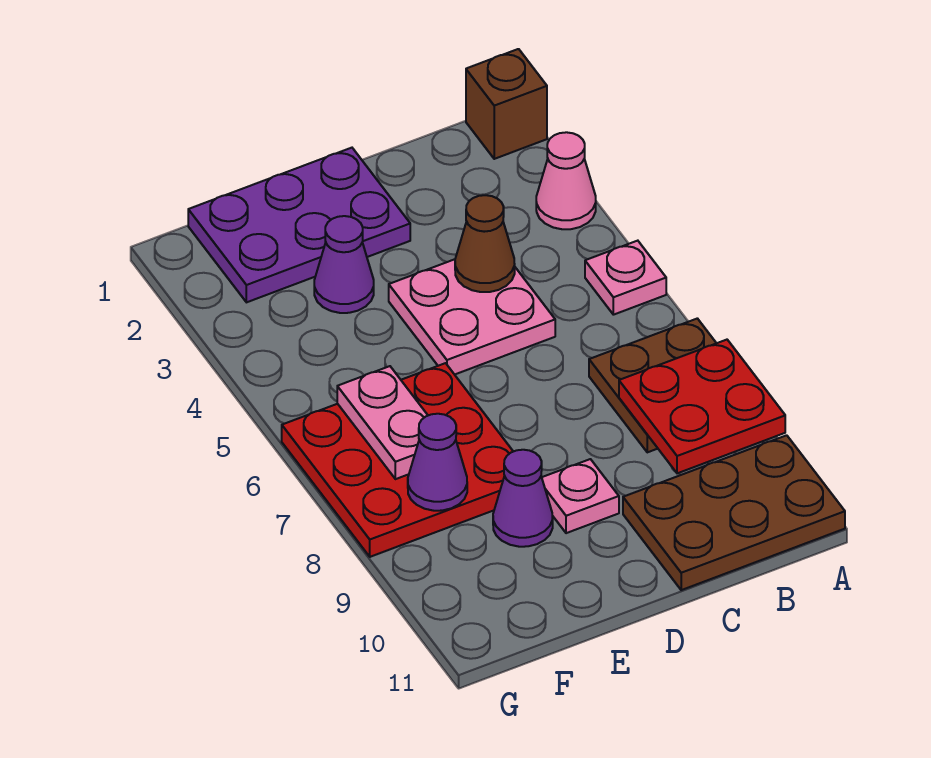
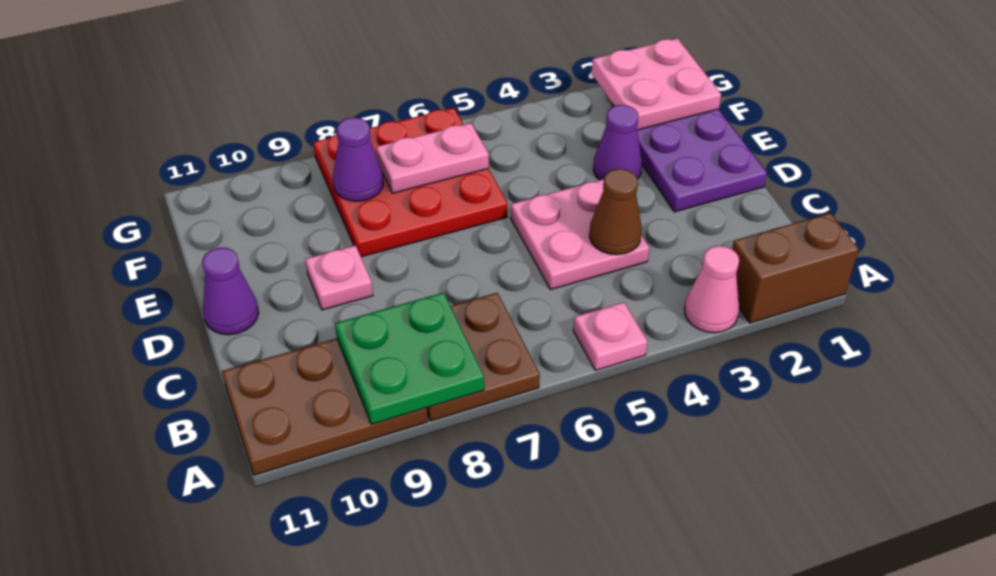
brown 1x1 brick [466,49,547,159] -> brown 1x2 brick [732,213,859,323]
red 2x2 plate [619,340,785,473] -> green 2x2 plate [335,293,484,424]
brown 2x3 plate [623,435,845,590] -> brown 2x3 plate turned to [222,338,428,475]
purple 1x1 cone [493,450,553,547] -> purple 1x1 cone moved to [202,248,259,335]
none -> pink 2x2 plate [592,38,721,130]

